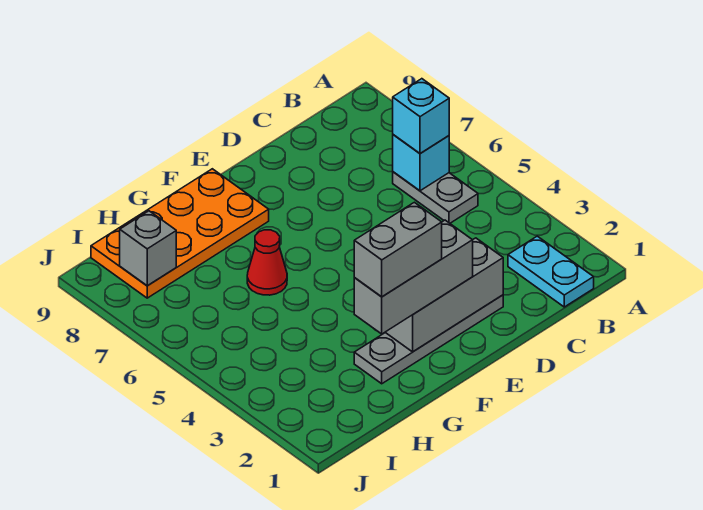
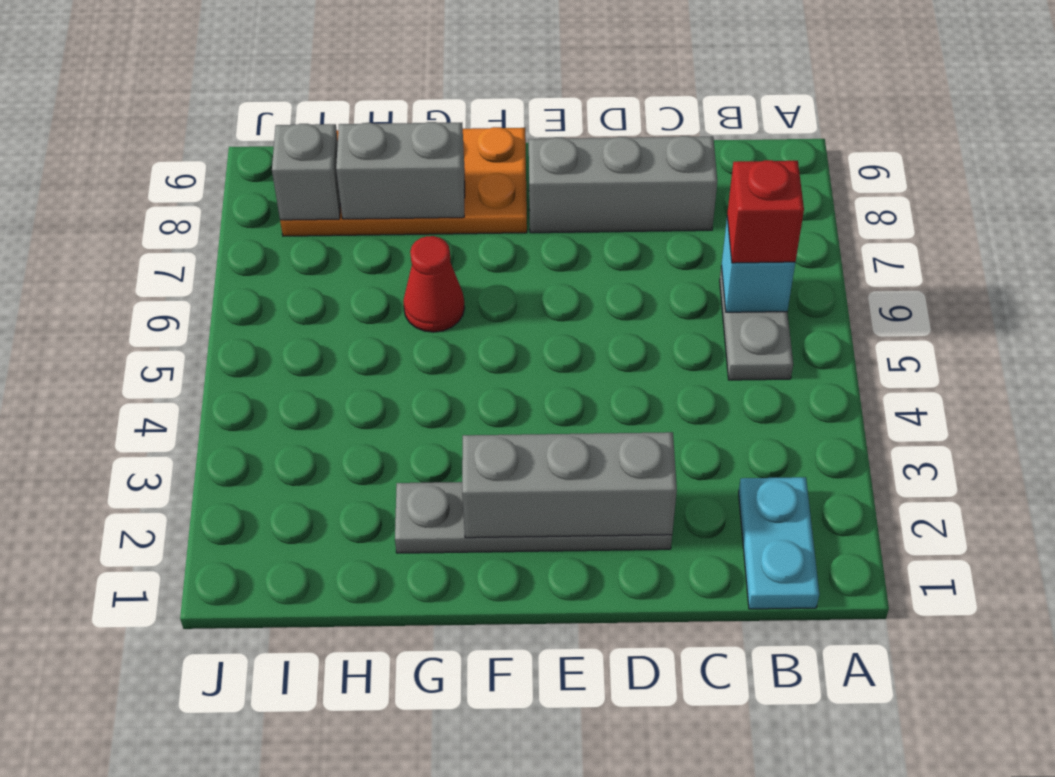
cyan 1x1 brick [393,79,449,154] -> red 1x1 brick [727,160,804,263]
grey 1x3 brick [354,220,473,334] -> grey 1x3 brick moved to [529,136,717,233]
grey 1x2 brick [354,202,442,297] -> grey 1x2 brick moved to [336,122,465,219]

